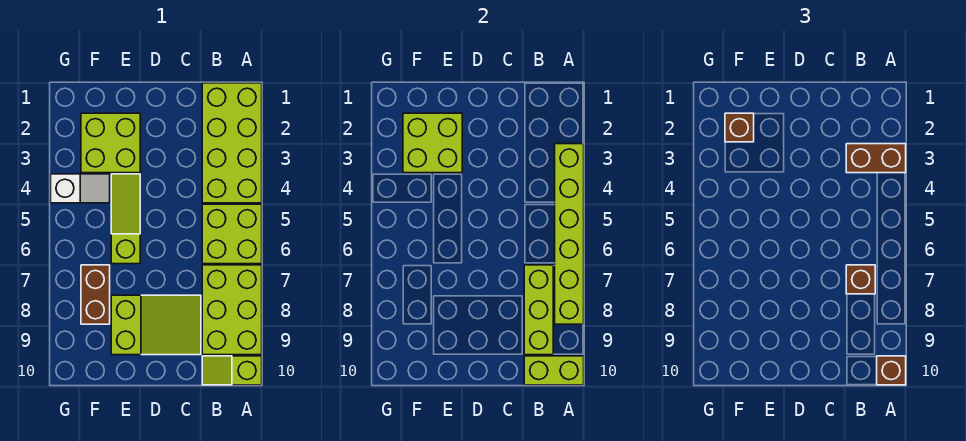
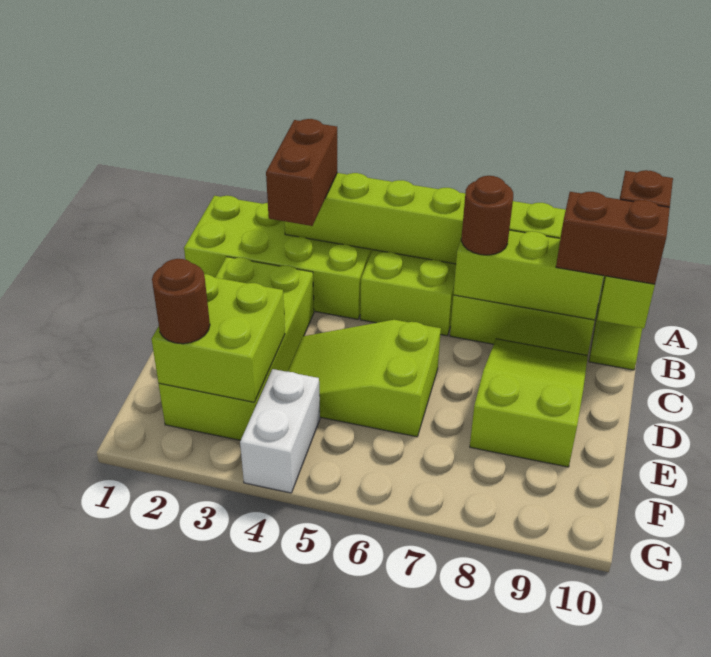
brown 1x1 brick [846,265,875,294] -> brown 1x1 round brick [461,176,513,255]
lime 2x2 brick [81,113,140,173] -> lime 2x4 brick [159,257,314,440]
lime 1x3 slope [111,174,140,264] -> lime 2x3 slope [288,320,441,437]
brown 1x1 brick [725,113,754,142] -> brown 1x1 round brick [152,259,210,344]
white 1x2 slope [51,174,110,203] -> white 1x2 brick [240,369,320,493]
brown 1x2 brick [81,265,110,324] -> brown 1x2 brick moved to [556,192,670,284]

